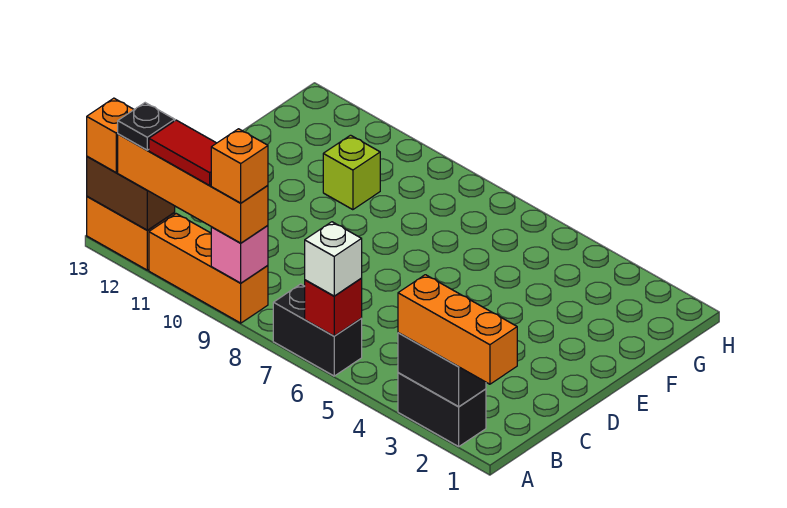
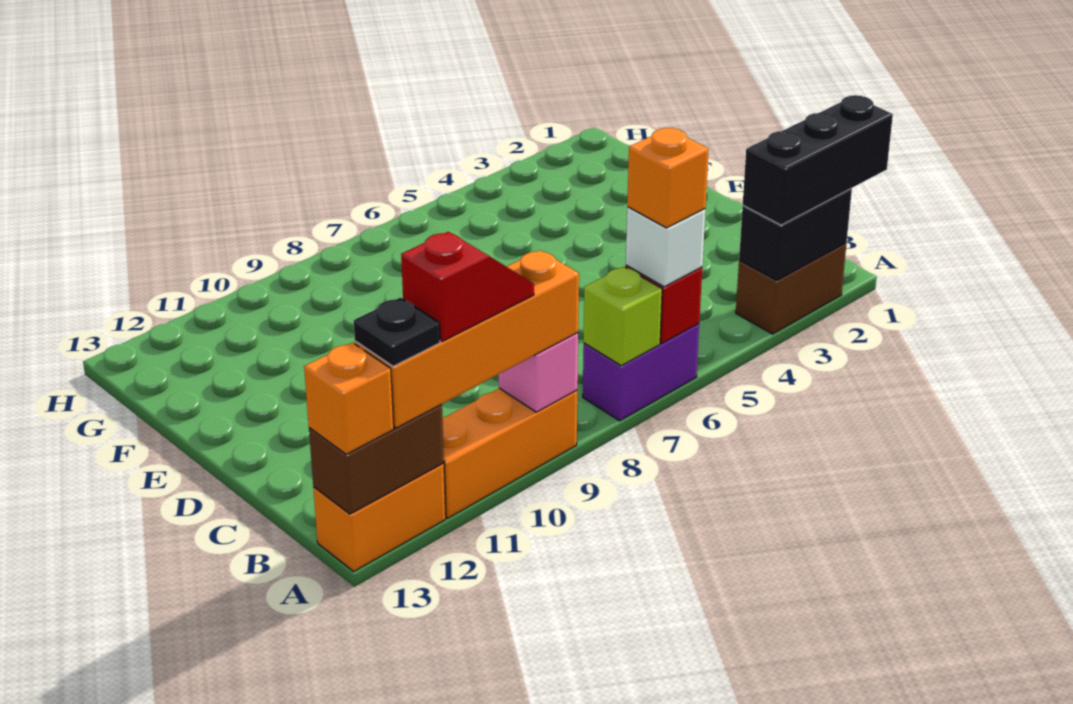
orange 1x3 brick [398,275,517,384] -> black 1x3 brick [743,95,893,225]
black 1x2 brick [398,373,486,446] -> brown 1x2 brick [736,243,847,334]
black 1x2 brick [273,284,362,376] -> purple 1x2 brick [583,324,699,421]
orange 1x1 brick [211,129,268,203] -> orange 1x1 brick moved to [627,128,709,228]
red 1x2 tile [149,120,216,186] -> red 1x2 slope [401,232,534,341]
lime 1x1 brick [323,135,380,210] -> lime 1x1 brick moved to [584,267,662,366]

